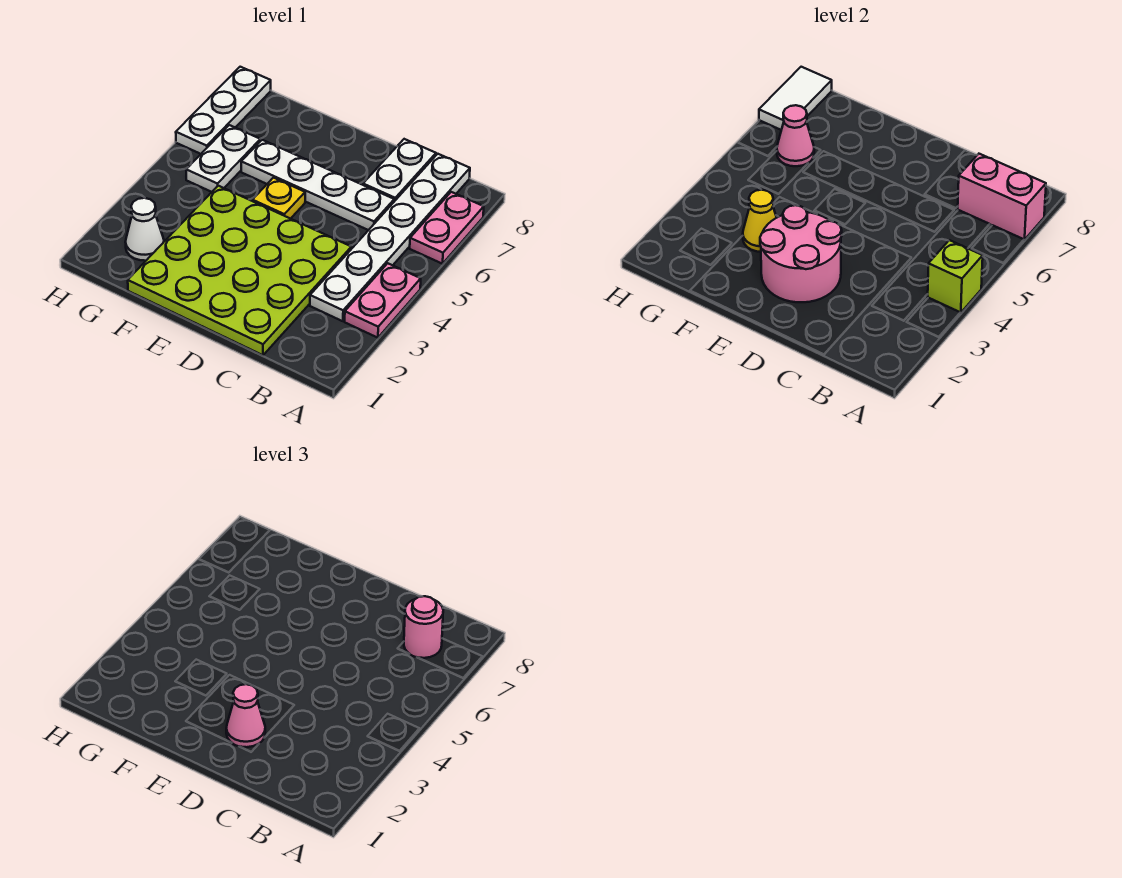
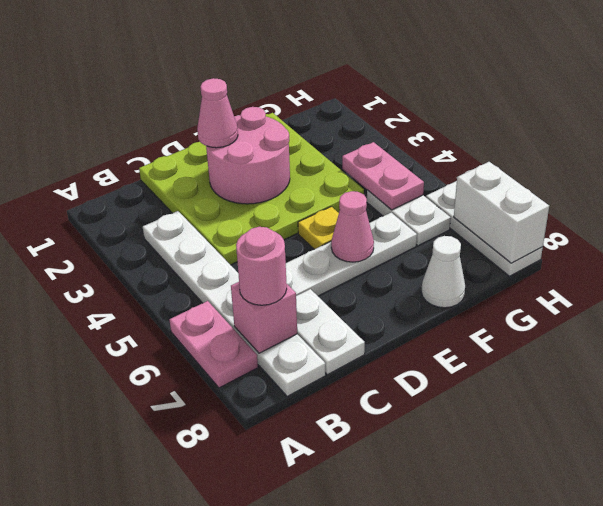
pink 1x2 plate [345,263,421,338] -> pink 1x2 plate moved to [342,142,424,210]
lime 1x1 brick [928,240,983,313] -> none
pink 1x2 brick [957,154,1046,240] -> pink 1x1 brick [231,282,297,353]
yellow 1x1 cone [743,190,777,252] -> none
white 1x1 cone [126,198,164,261] -> white 1x1 cone moved to [421,236,465,308]
pink 1x1 cone [777,105,814,166] -> pink 1x1 cone moved to [331,191,374,262]
white 1x2 tile [759,67,832,130] -> white 1x2 brick [454,162,549,263]

